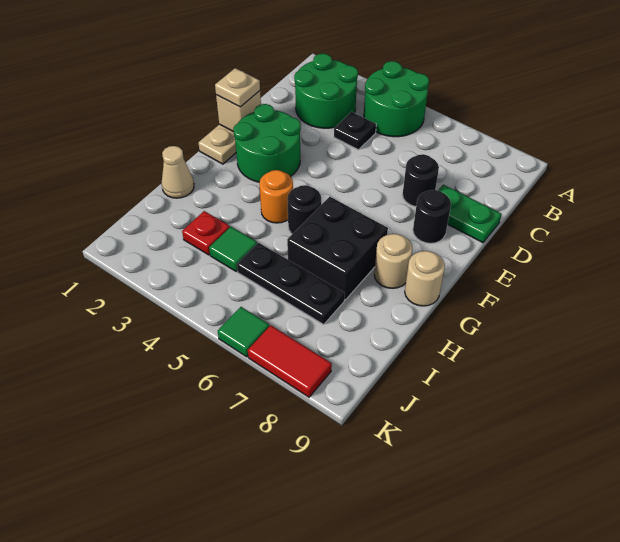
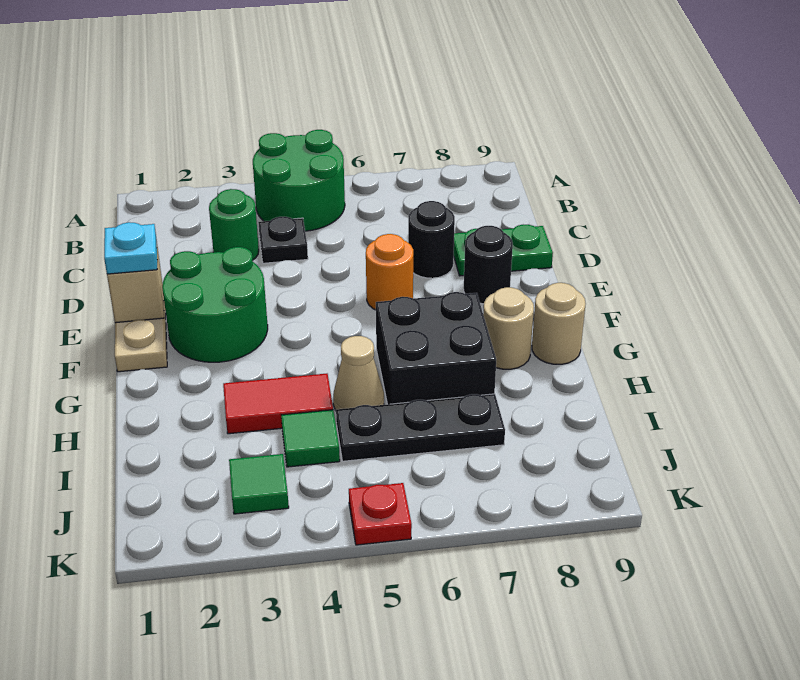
green 2x2 round brick [294,54,358,128] -> green 1x1 round brick [209,189,259,260]
tan 1x1 plate [215,68,260,107] -> cyan 1x1 plate [104,222,157,274]
orange 1x1 round brick [259,170,293,223] -> orange 1x1 round brick moved to [366,234,413,310]
black 1x1 round brick [287,185,321,234] -> none
tan 1x1 cone [162,146,194,198] -> tan 1x1 cone moved to [333,336,384,410]
red 1x1 plate [182,211,230,255] -> red 1x1 plate moved to [349,483,412,545]
green 1x1 tile [218,307,269,357] -> green 1x1 tile moved to [229,454,289,514]
red 1x2 tile [248,325,332,397] -> red 1x2 tile moved to [223,374,333,434]

